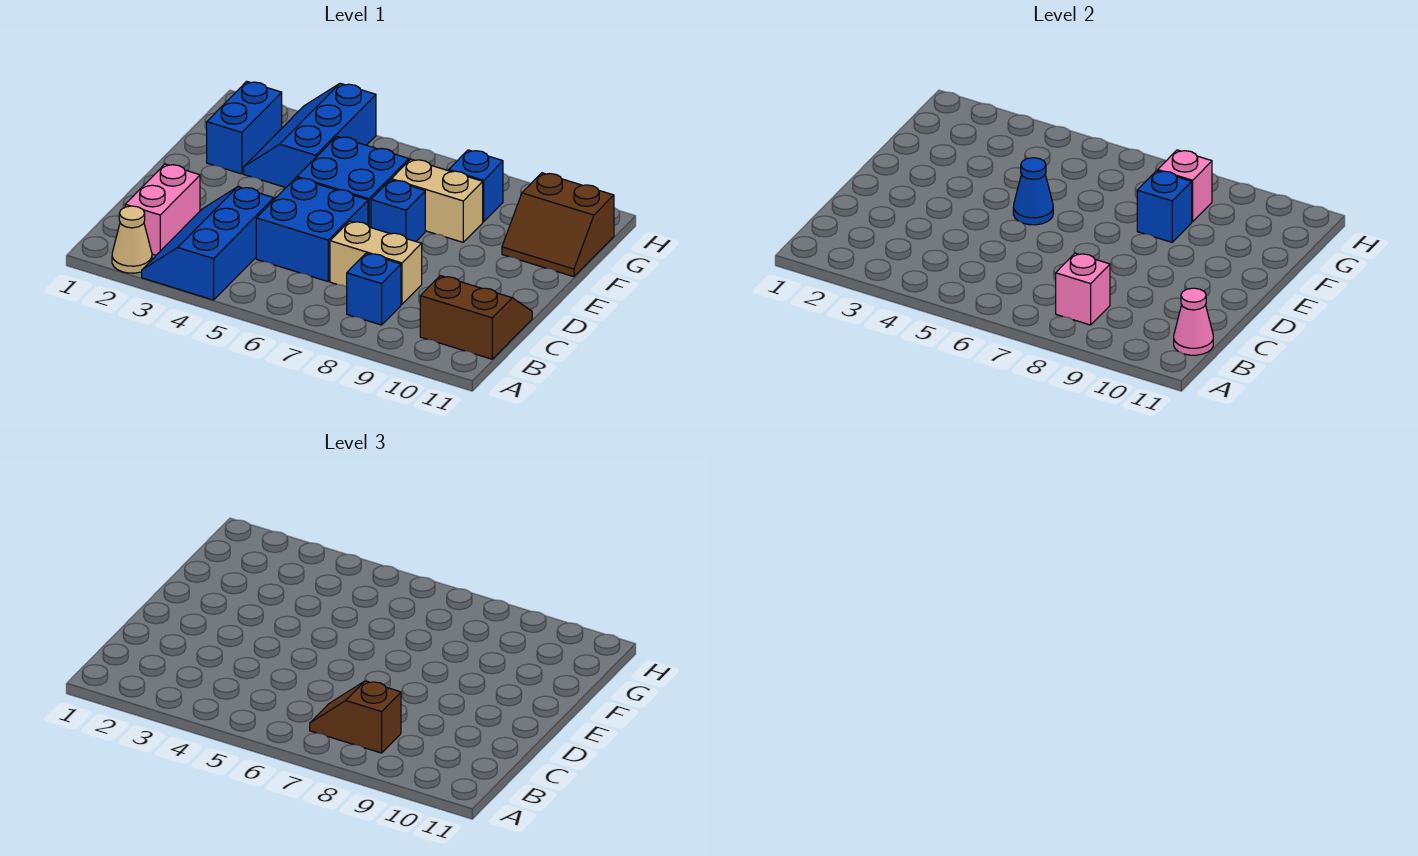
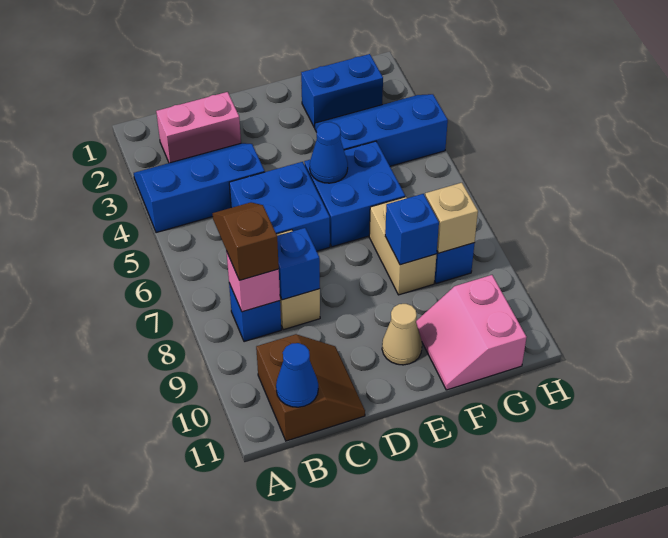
tan 1x1 cone [112,206,152,273] -> tan 1x1 cone moved to [382,304,422,365]
pink 1x1 cone [1174,288,1213,355] -> blue 1x1 cone [276,343,318,407]
blue 1x1 brick [371,180,425,241] -> blue 1x1 brick moved to [277,228,320,300]
brown 2x2 slope [502,173,614,277] -> pink 2x2 slope [416,275,527,390]
pink 1x1 brick [1158,150,1212,222] -> tan 1x1 brick [425,183,478,253]

